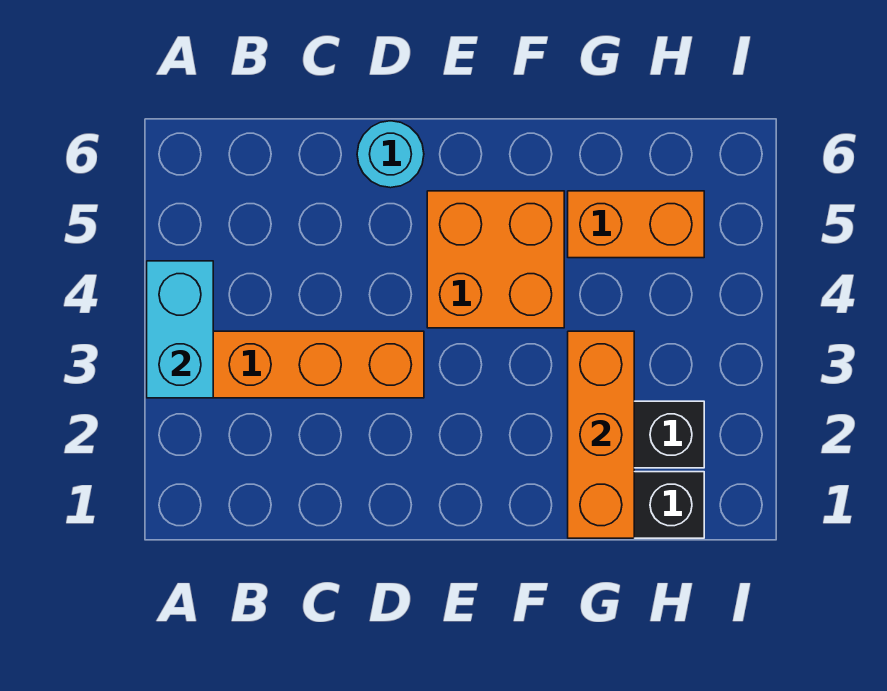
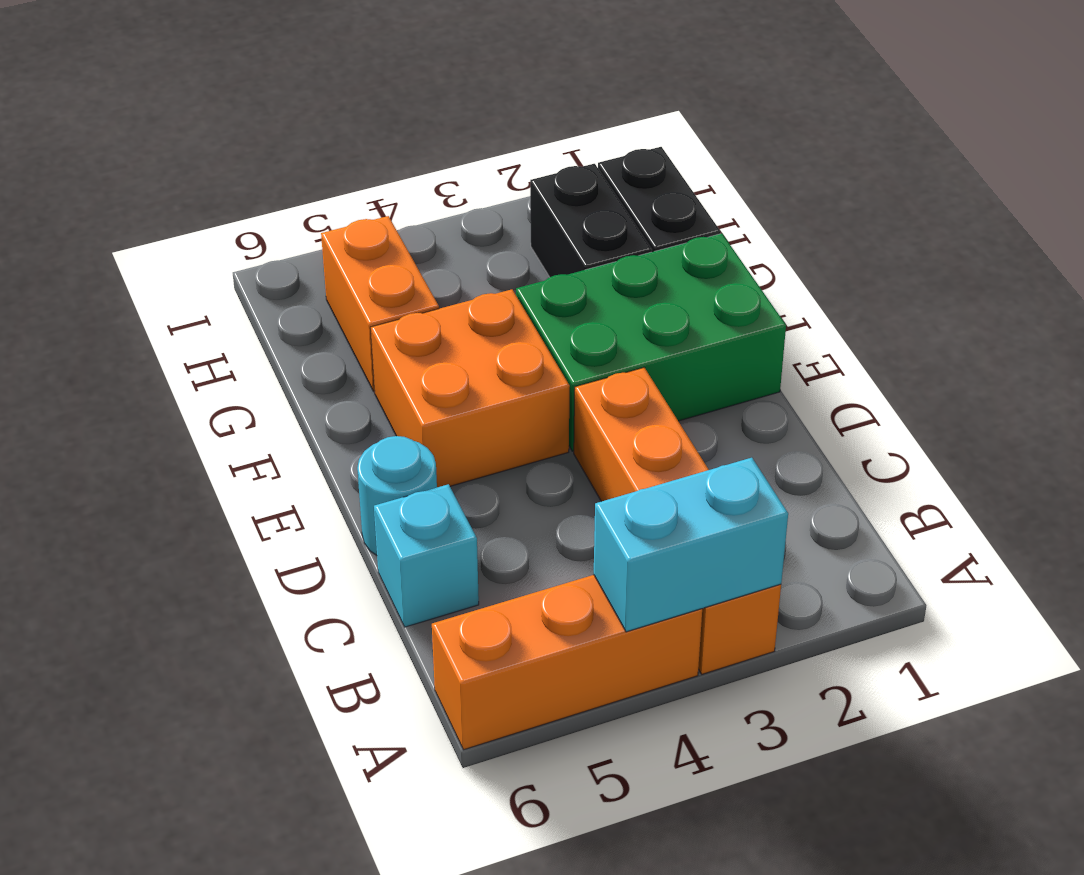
none -> cyan 1x1 brick [374,484,479,627]
none -> green 2x3 brick [516,234,786,451]
orange 1x3 brick [568,331,634,538] -> orange 1x3 brick moved to [432,575,702,750]

